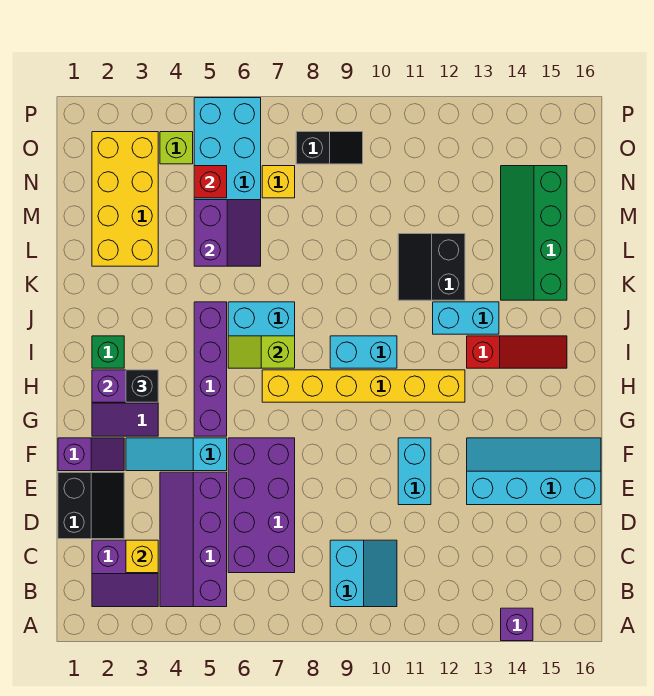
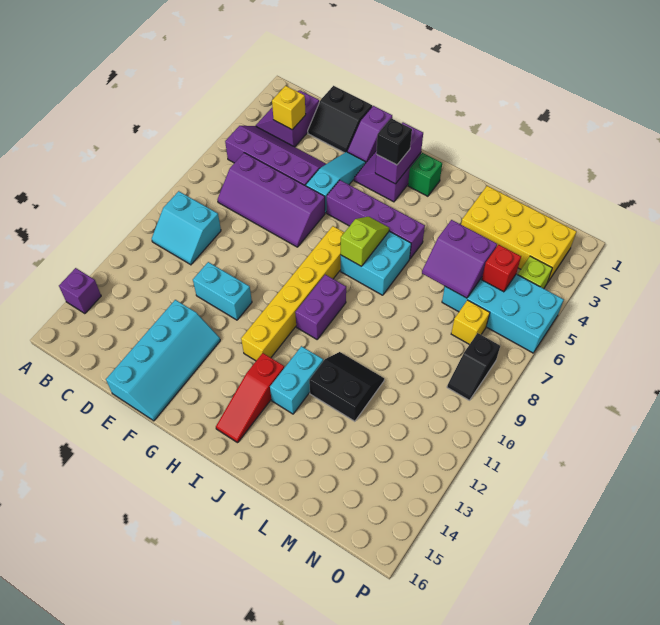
purple 2x4 brick [228,438,295,573] -> purple 2x4 slope [218,153,325,247]
cyan 1x2 brick [330,336,397,368] -> purple 1x2 brick [295,275,346,339]
green 2x4 slope [501,166,567,300] -> none

